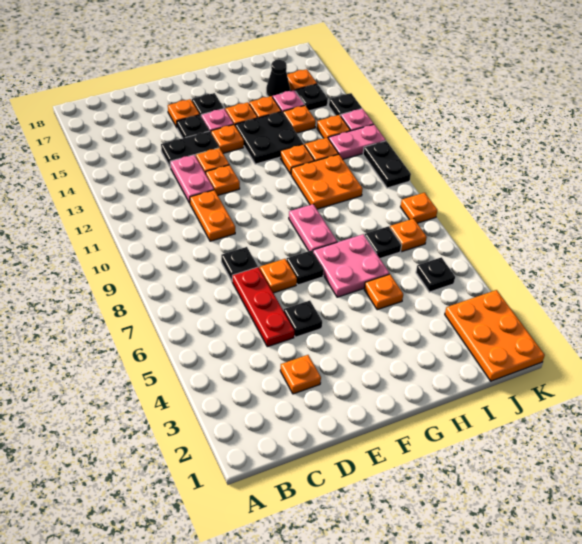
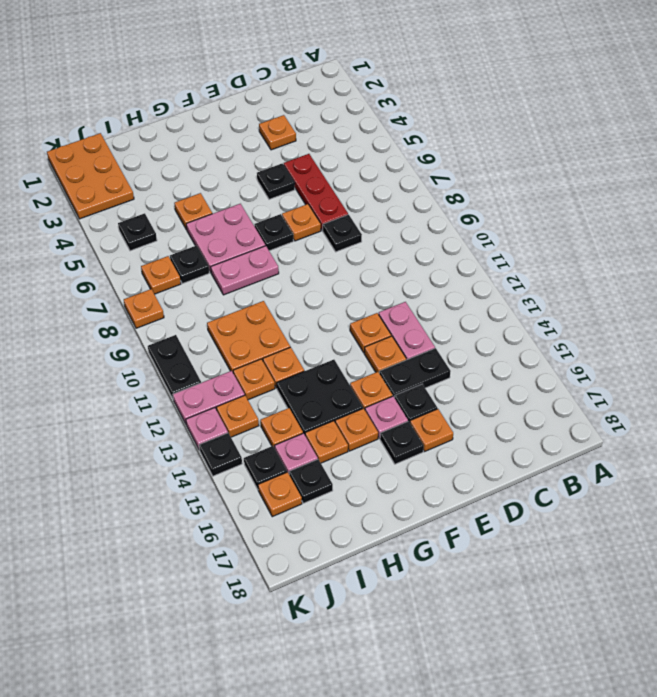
orange 1x2 plate [190,190,235,241] -> none
pink 1x2 plate [289,204,337,251] -> pink 1x2 plate turned to [211,246,279,295]
black 1x1 cone [266,60,290,97] -> black 1x1 plate [289,459,333,503]

